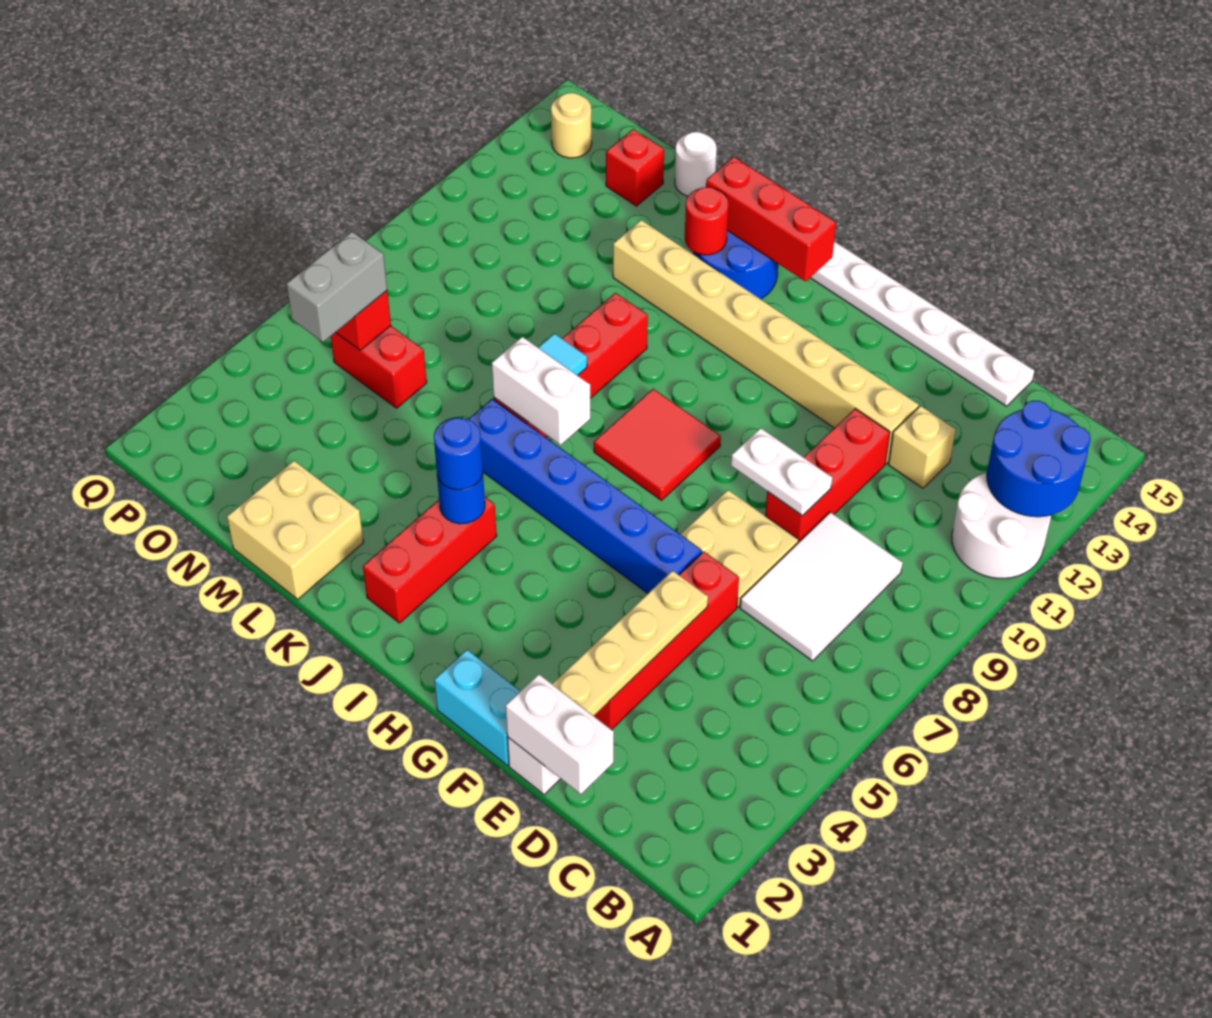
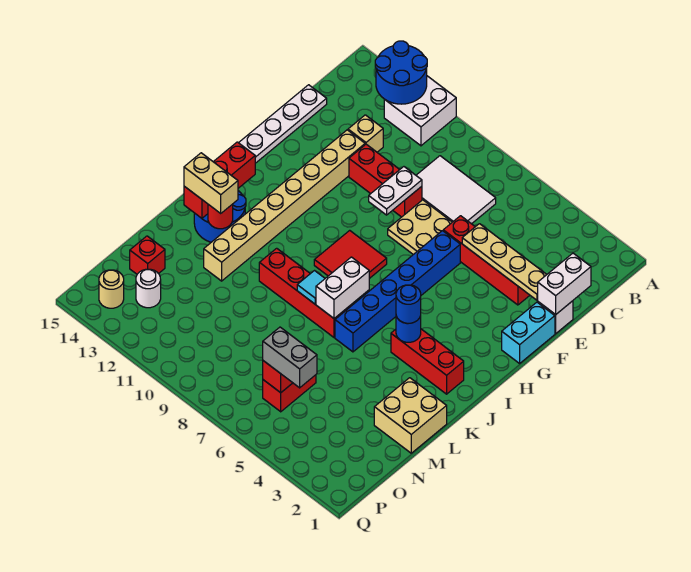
white 2x2 round brick [952,472,1051,578] -> white 2x2 brick [384,76,456,146]
none -> tan 1x2 brick [184,153,238,213]
white 1x1 round brick [675,132,717,196] -> white 1x1 round brick moved to [136,269,161,308]

